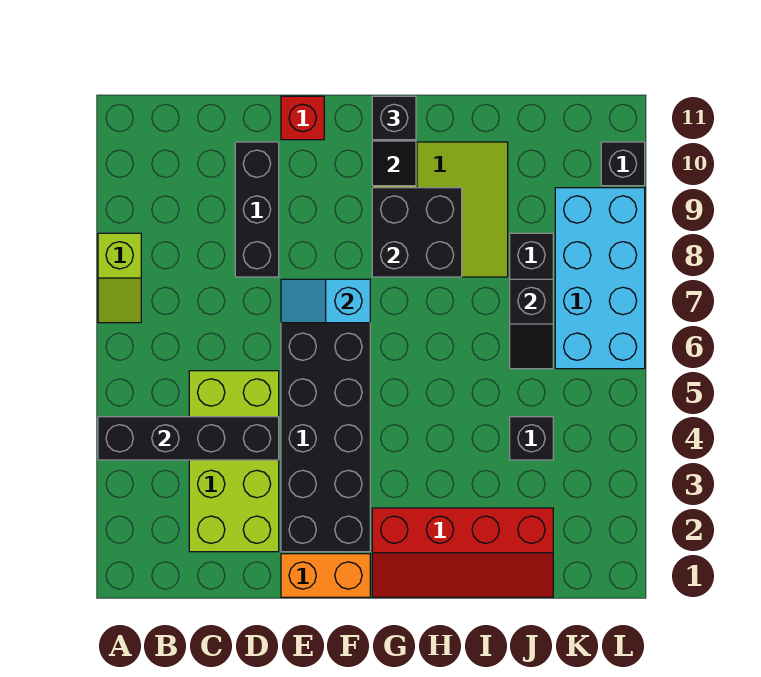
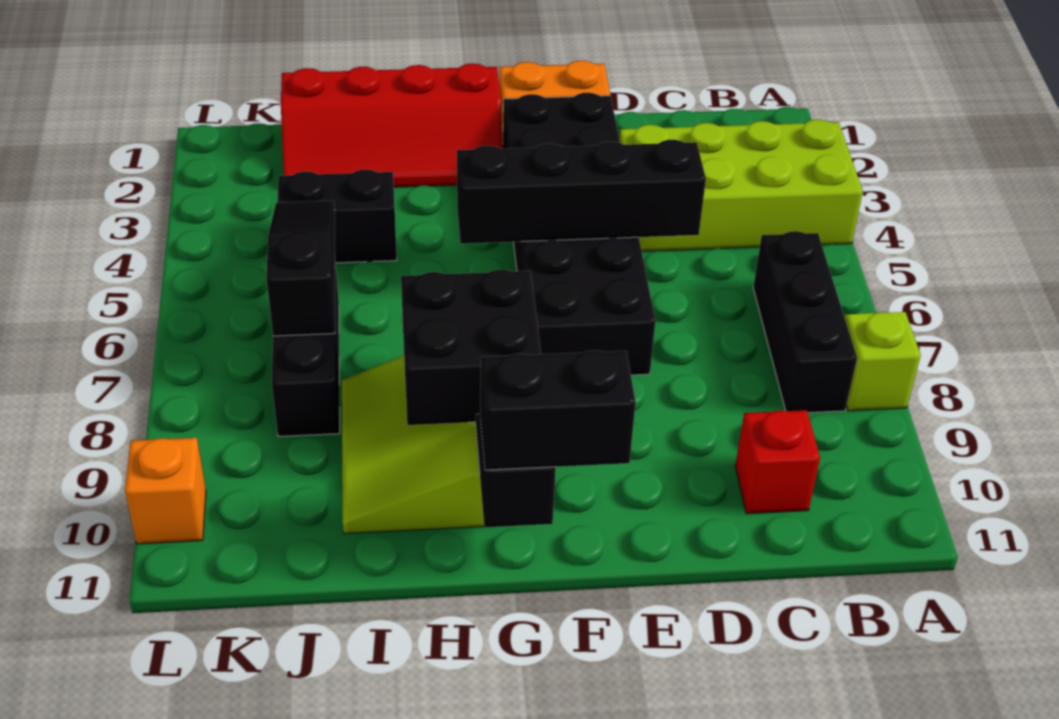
black 1x4 brick [98,417,279,460] -> black 1x4 brick moved to [457,140,706,244]
lime 2x4 brick [189,371,279,552] -> lime 2x4 brick turned to [619,119,863,251]
black 1x3 brick [235,142,279,277] -> black 1x3 brick moved to [753,231,857,413]
cyan 1x2 slope [281,279,370,323] -> none
red 1x1 brick [281,96,324,140] -> red 1x1 brick moved to [735,410,820,514]
red 2x4 slope [372,508,553,597] -> red 2x4 slope turned to [281,64,503,187]
black 1x1 brick [372,96,416,140] -> black 1x2 brick [480,350,636,470]
black 1x1 brick [510,417,553,460] -> black 1x2 brick [278,170,397,263]
black 1x2 slope [510,279,553,369] -> black 1x3 slope [266,201,335,336]
cyan 2x4 brick [555,188,645,369] -> none
black 1x1 brick [601,142,645,186] -> orange 1x1 brick [125,438,206,544]

